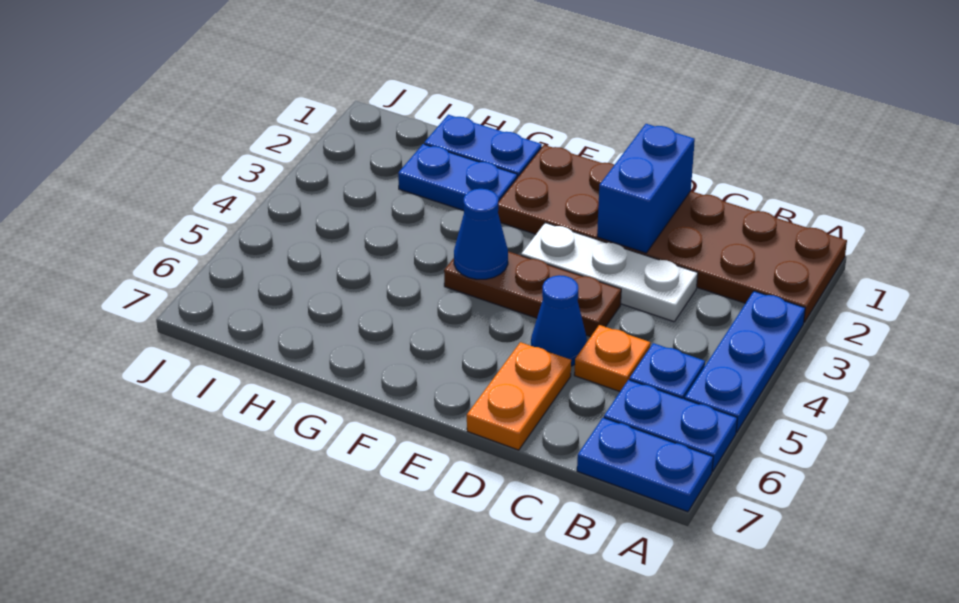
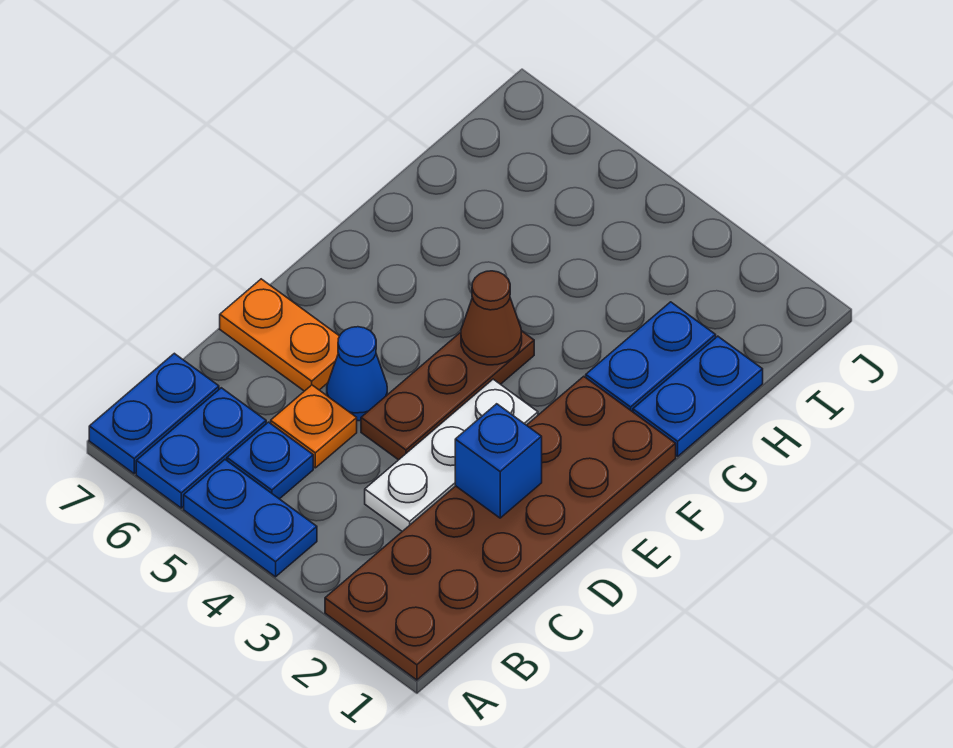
blue 1x3 plate [685,291,805,432] -> blue 1x2 plate [184,460,317,577]
blue 1x2 brick [597,124,695,253] -> blue 1x1 brick [455,404,542,518]
blue 1x1 cone [454,189,508,279] -> brown 1x1 cone [461,271,522,365]

